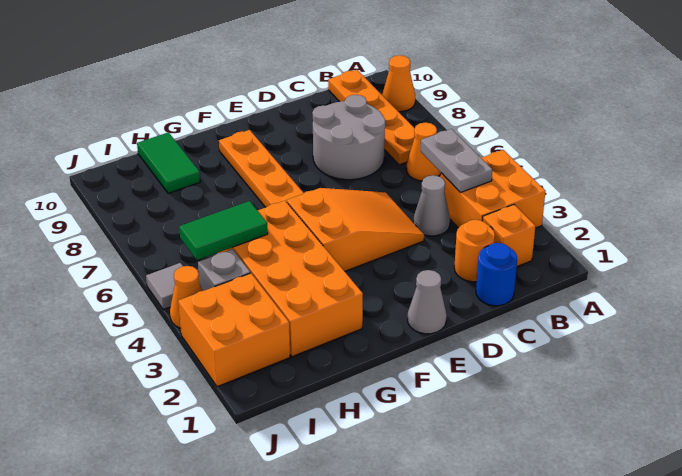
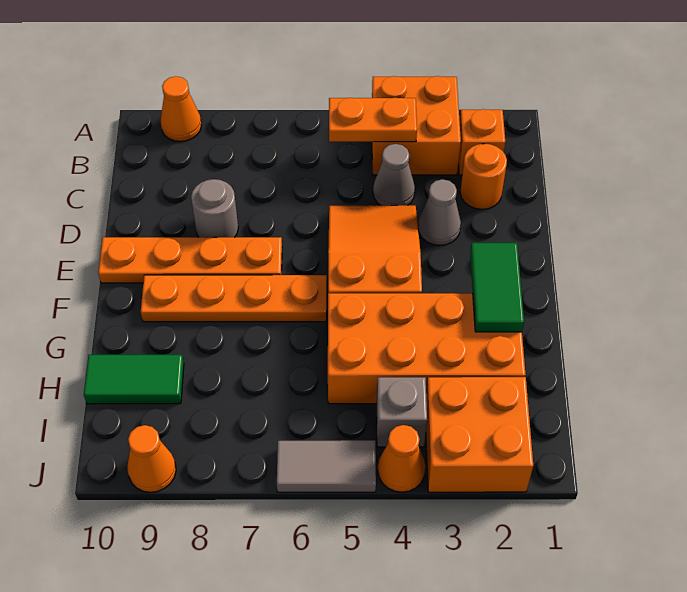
grey 1x2 plate [421,129,492,193] -> orange 1x2 plate [329,98,417,142]
orange 1x1 cone [406,122,441,181] -> orange 1x1 cone moved to [127,425,176,492]
orange 1x4 plate [328,70,415,165] -> orange 1x4 plate moved to [98,237,282,283]
blue 1x1 round brick [476,243,517,306] -> none
grey 2x2 round brick [312,95,385,180] -> grey 1x1 round brick [191,179,238,237]
grey 1x1 cone [408,270,447,334] -> grey 1x1 cone moved to [418,179,461,245]
green 1x2 tile [179,201,268,260] -> green 1x2 tile moved to [470,243,524,332]
grey 1x1 tile [146,263,183,310] -> grey 1x2 tile [277,440,376,492]

